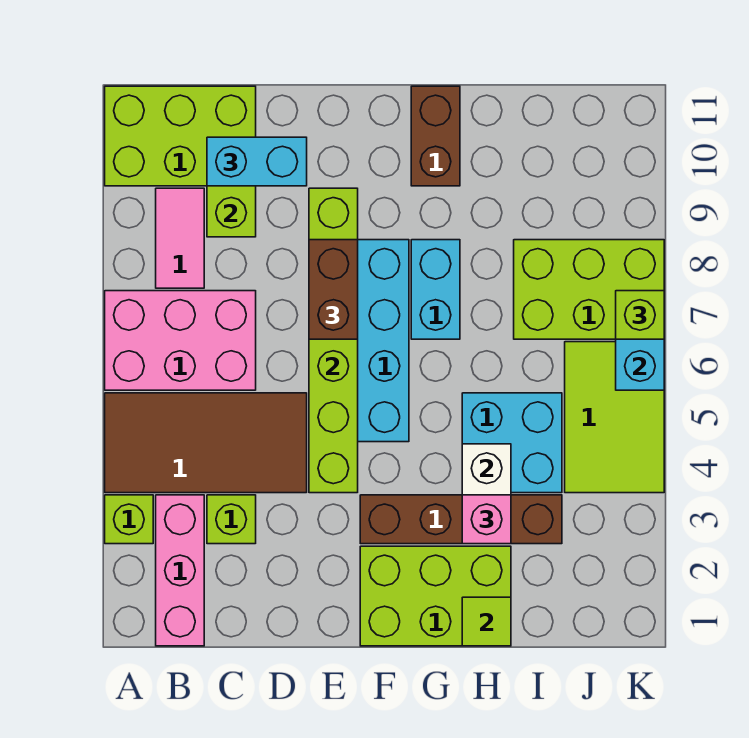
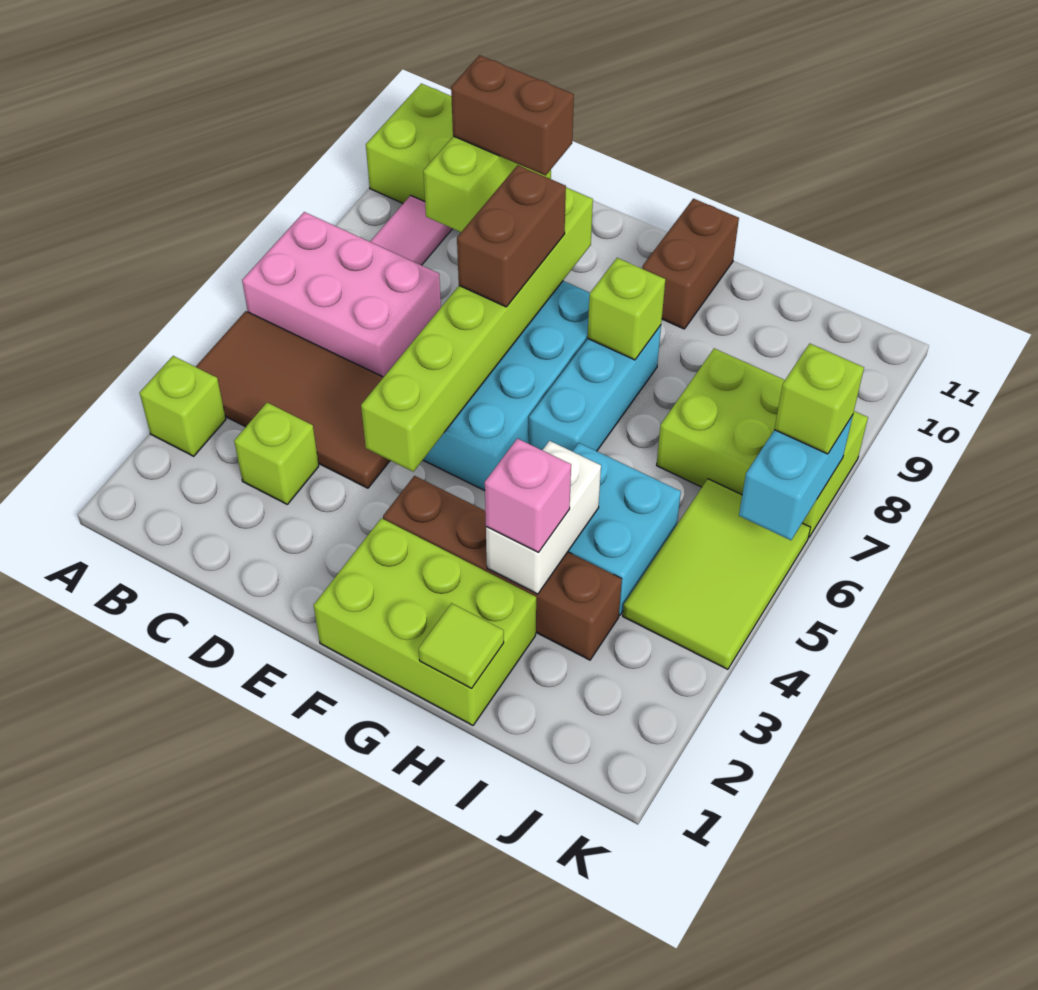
pink 1x3 brick [156,495,204,646] -> none
cyan 1x2 brick [207,137,307,186] -> brown 1x2 brick [451,55,574,176]
cyan 1x2 brick [411,240,460,339] -> cyan 1x3 brick [529,325,661,451]
none -> lime 1x1 brick [588,258,665,360]

